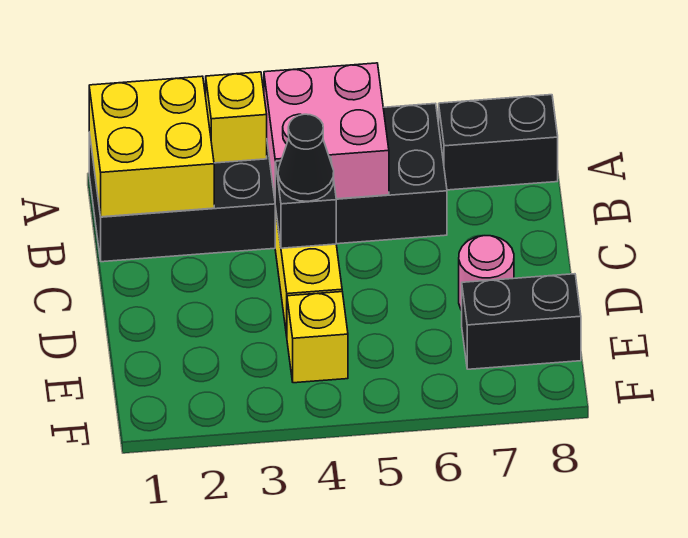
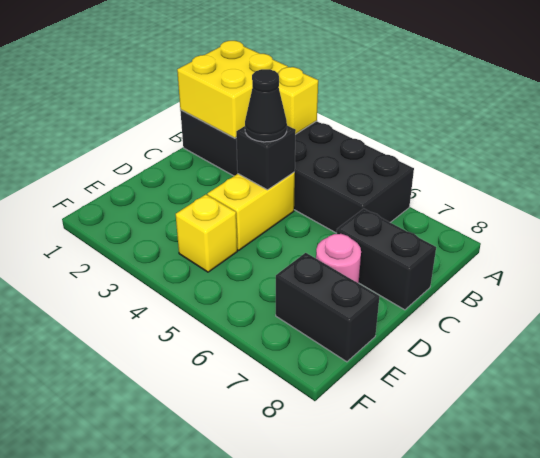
pink 2x2 brick [264,63,389,199] -> none
black 1x2 brick [439,95,558,190] -> black 1x2 brick moved to [337,209,436,310]

